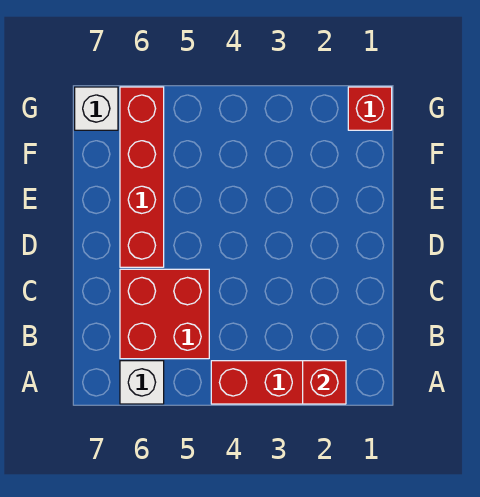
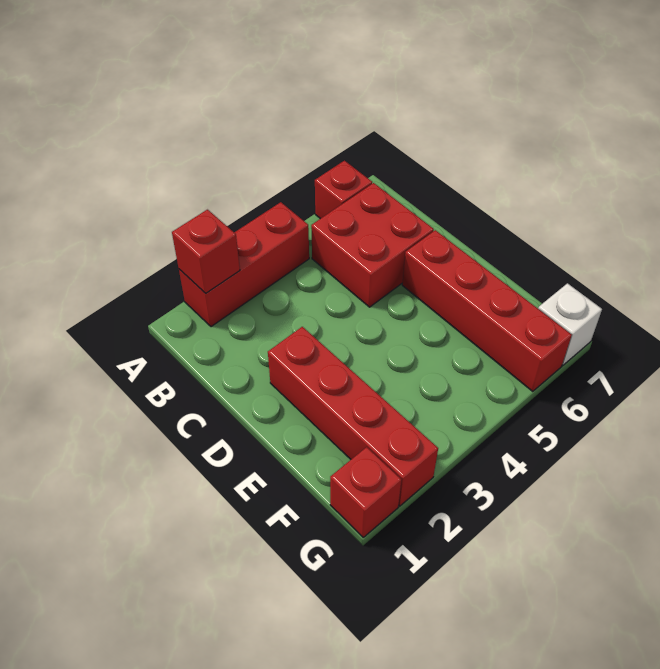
white 1x1 brick [120,361,164,404] -> red 1x1 brick [315,161,372,219]
none -> red 1x4 brick [268,327,438,506]

